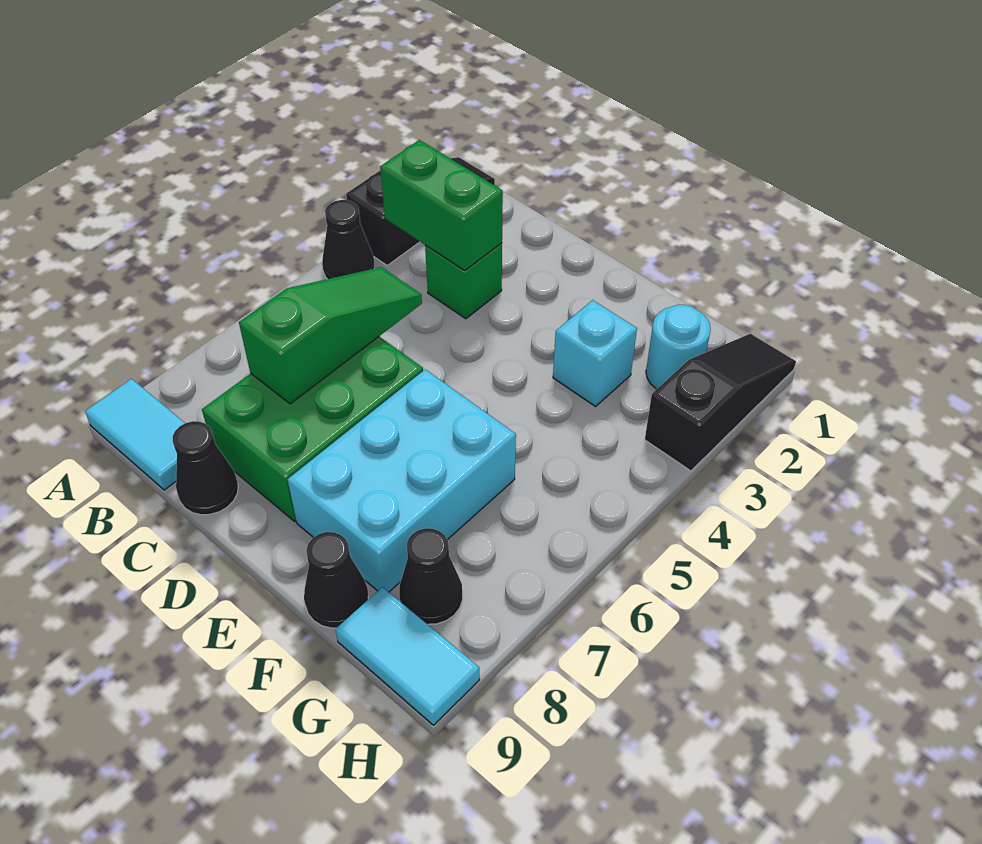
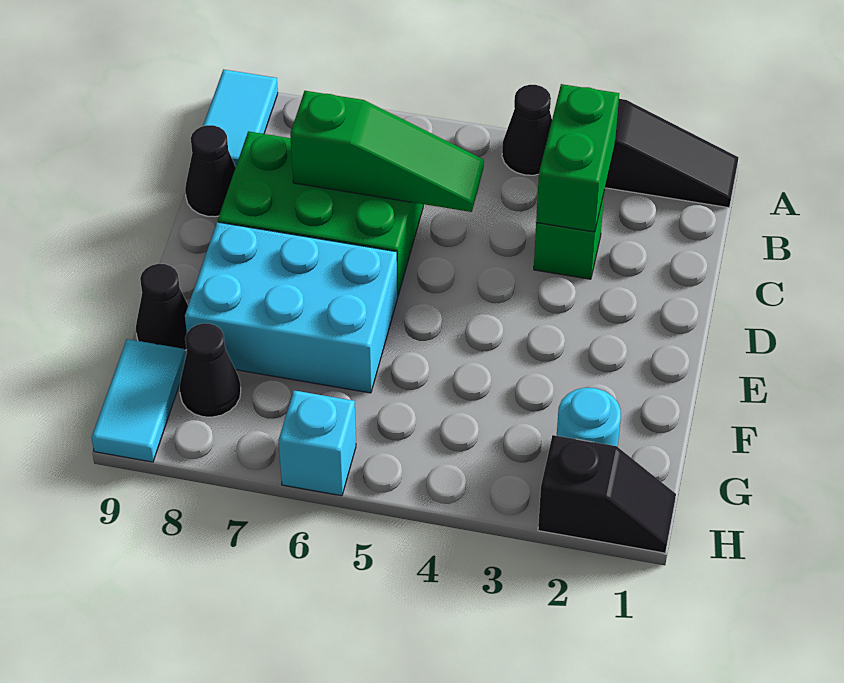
cyan 1x1 brick [553,300,637,406] -> cyan 1x1 brick moved to [278,390,356,496]
black 1x3 slope [645,334,796,471] -> black 1x2 slope [538,435,676,553]

